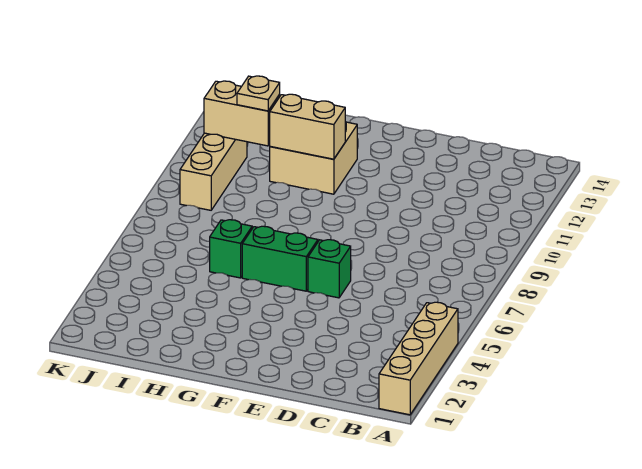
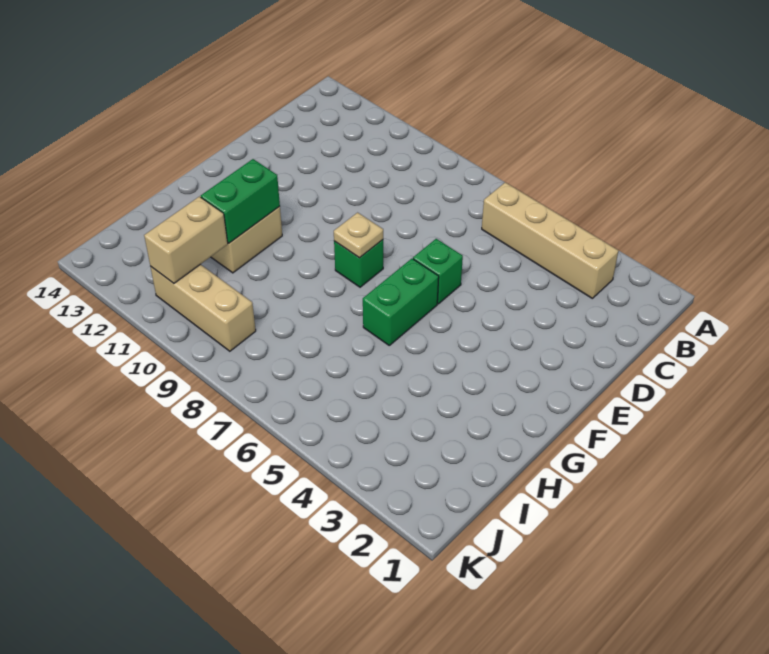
tan 1x4 brick [379,302,458,415] -> tan 1x4 brick moved to [482,182,619,298]
tan 1x2 brick [270,94,345,159] -> green 1x2 brick [201,159,280,243]
green 1x1 brick [210,220,252,278] -> green 1x1 brick moved to [334,240,383,287]
tan 1x1 plate [237,76,280,111] -> tan 1x1 plate moved to [334,213,383,258]

